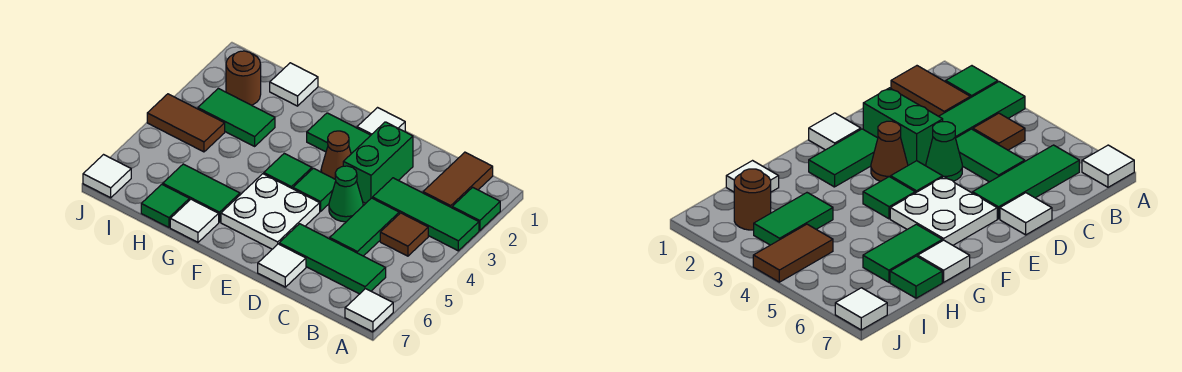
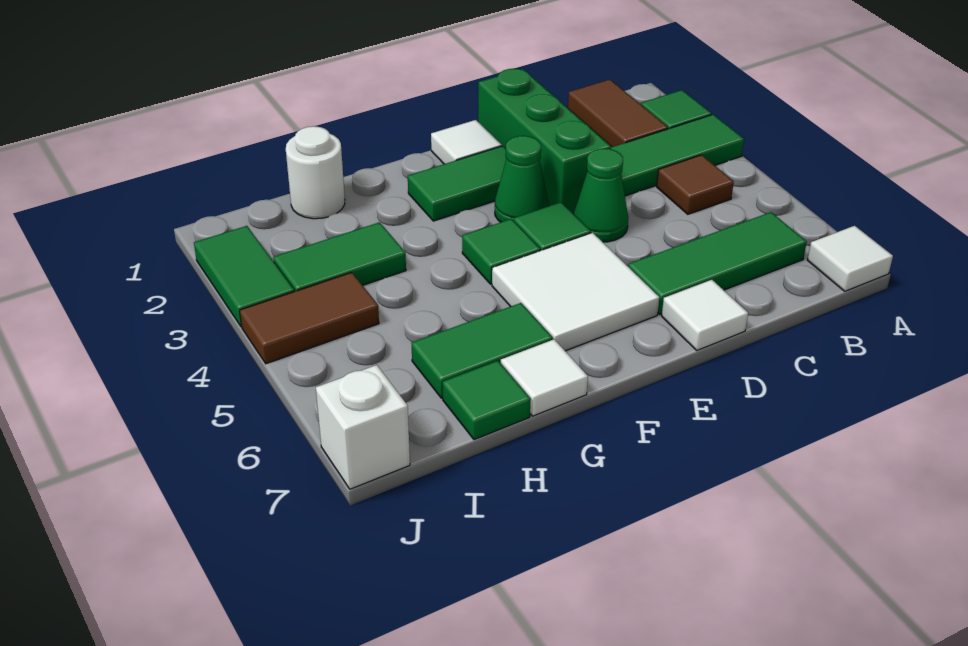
green 1x2 tile [330,198,399,256] -> green 1x2 tile moved to [194,226,294,327]
green 1x2 brick [343,122,413,203] -> green 1x3 brick [478,69,611,214]
brown 1x1 cone [321,131,351,179] -> green 1x1 cone [495,136,549,222]
white 2x2 plate [221,174,320,249] -> white 2x2 tile [492,233,659,351]
white 1x1 tile [270,63,318,106] -> white 1x1 round brick [286,126,345,219]
brown 1x1 round brick [226,51,261,105] -> none
white 1x1 tile [83,155,131,198] -> white 1x1 brick [316,365,410,489]

